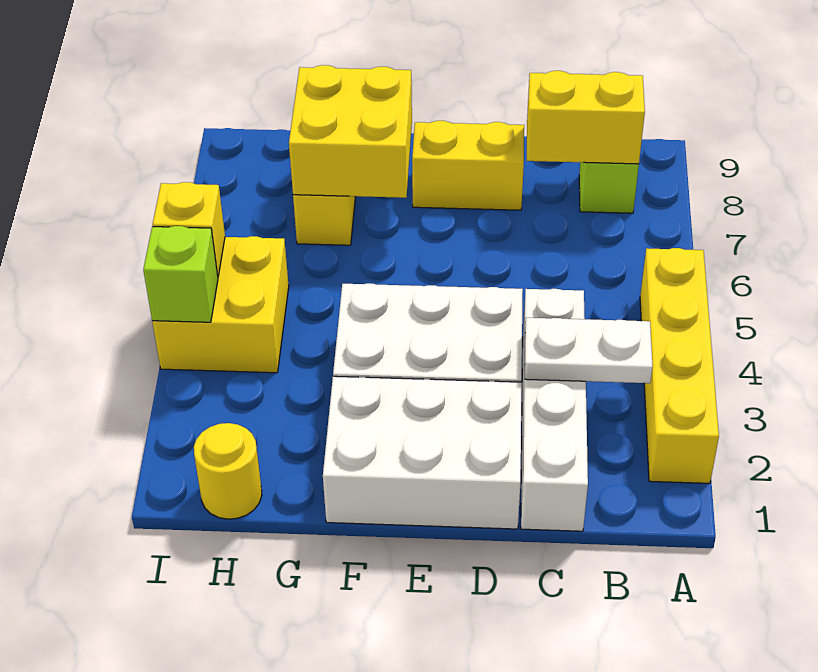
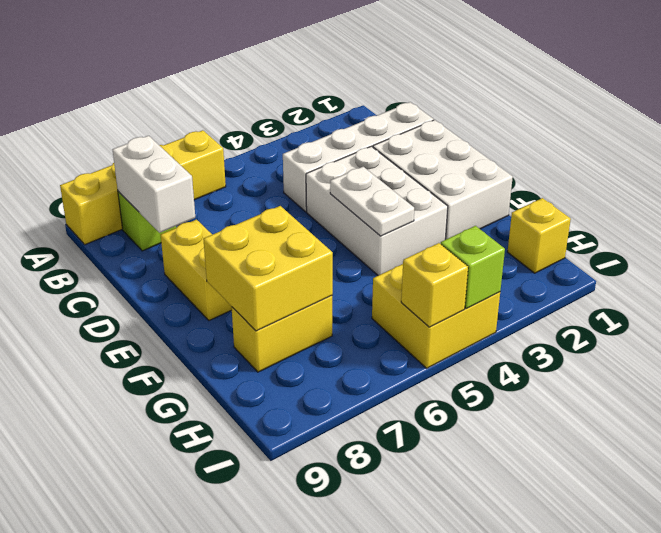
yellow 1x4 brick [640,248,719,483] -> yellow 1x4 brick moved to [60,130,226,244]
white 1x2 plate [525,318,653,383] -> white 1x2 plate moved to [330,167,414,236]
yellow 1x2 brick [527,71,645,164] -> white 1x2 brick [113,136,195,233]
yellow 1x1 round brick [194,423,262,519] -> yellow 1x1 brick [508,198,571,273]

